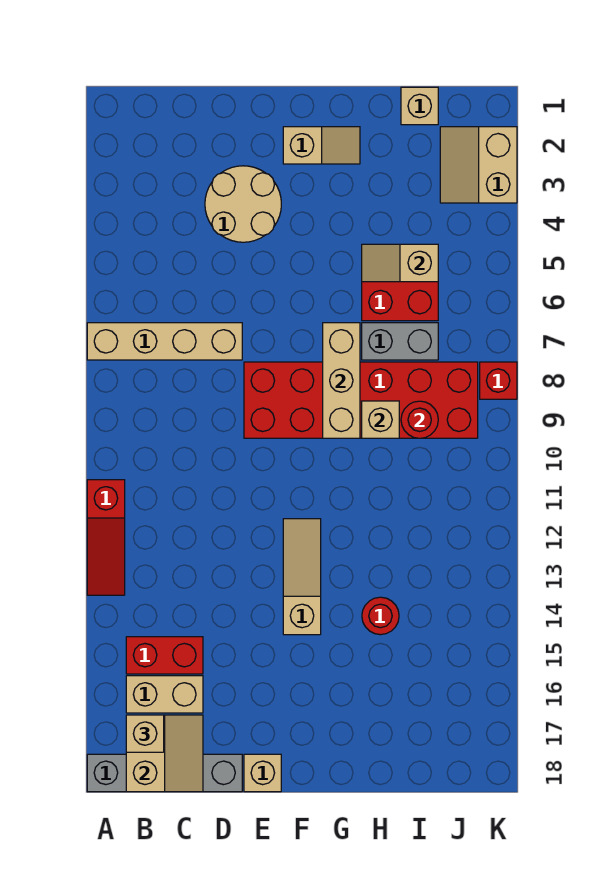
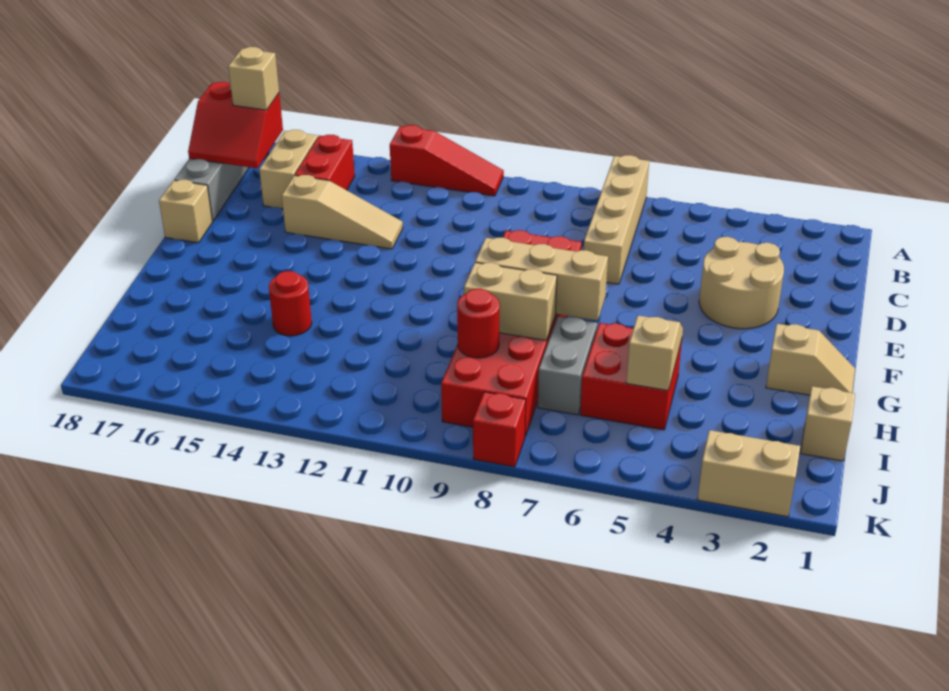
red 1x3 slope [87,480,125,595] -> red 1x3 slope turned to [390,125,504,196]
tan 2x2 slope [126,715,203,792] -> red 2x2 slope [188,82,283,168]
tan 1x2 slope [283,127,360,164] -> tan 1x2 slope turned to [766,324,855,395]
tan 1x3 slope [283,519,321,635] -> tan 1x3 slope moved to [282,175,403,249]
tan 1x1 brick [362,401,399,438] -> tan 1x2 brick [464,263,557,341]

